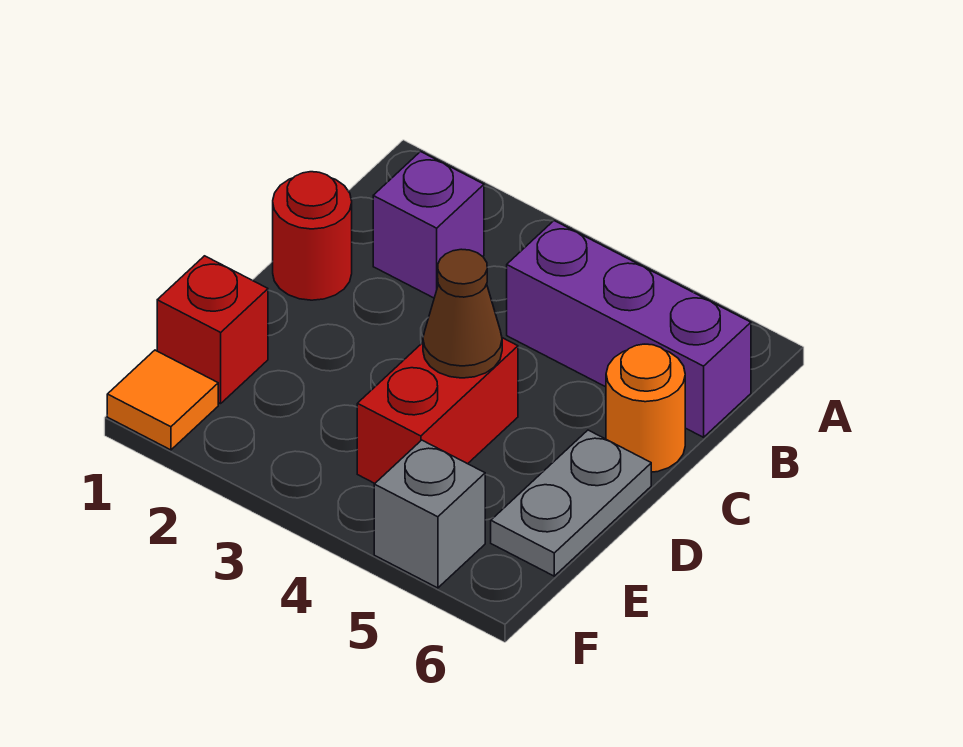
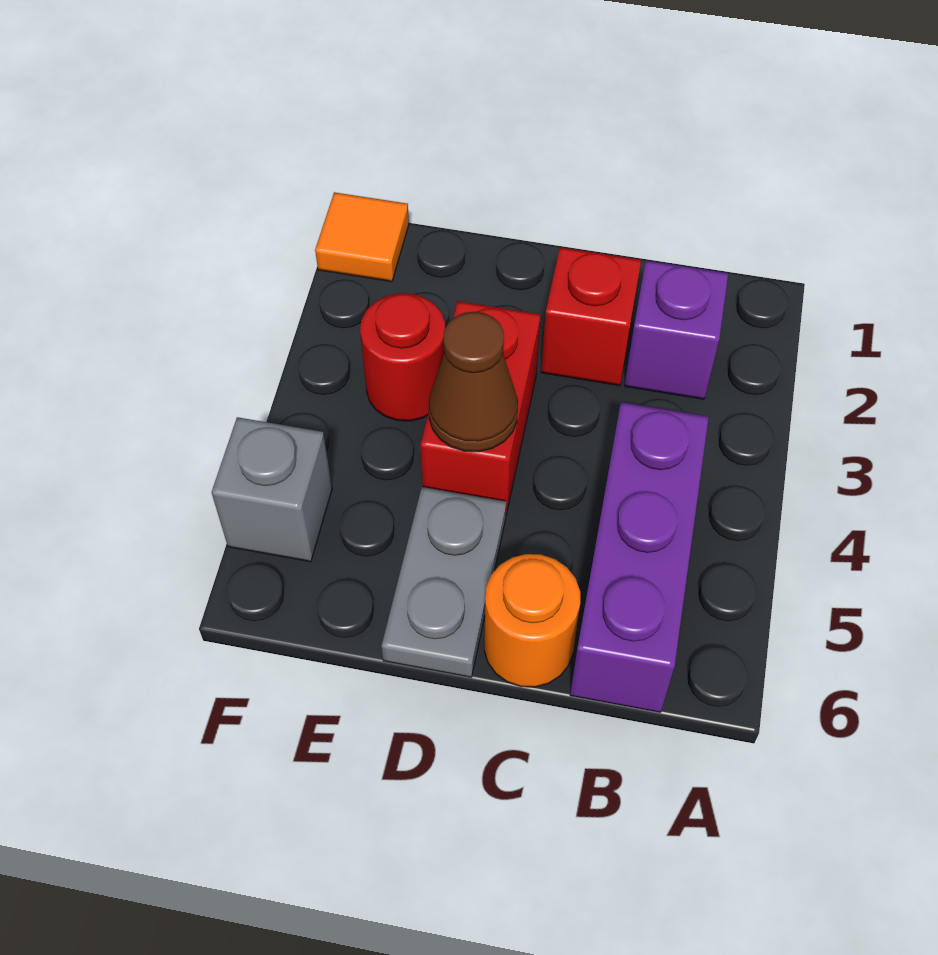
red 1x1 round brick [273,172,352,300] -> red 1x1 round brick moved to [360,293,445,421]
red 1x2 brick [357,338,518,483] -> red 1x2 brick turned to [420,301,541,515]
grey 1x2 plate [491,430,651,576] -> grey 1x2 plate turned to [382,487,506,677]
red 1x1 brick [157,256,268,404] -> red 1x1 brick moved to [541,247,641,386]

